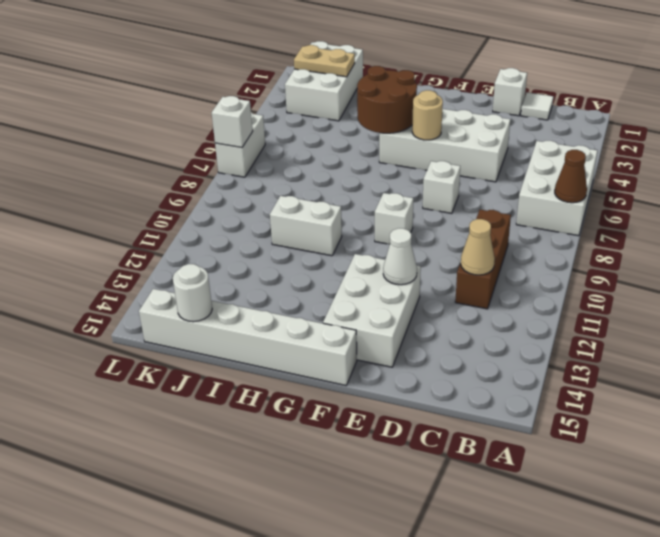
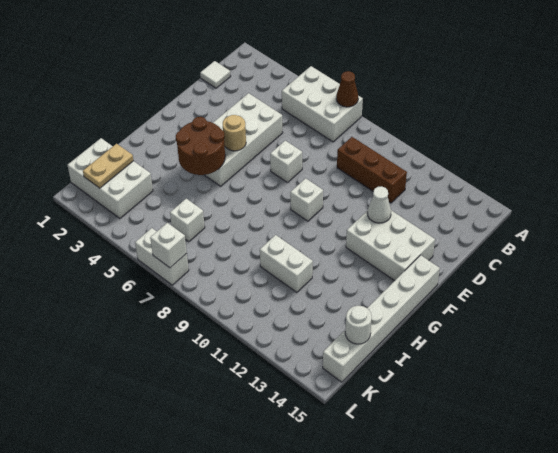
tan 1x1 cone [461,219,495,275] -> none
white 1x1 brick [493,68,527,116] -> white 1x1 brick moved to [170,199,205,242]
white 1x2 brick [270,196,342,256] -> white 1x2 brick turned to [260,235,313,292]

